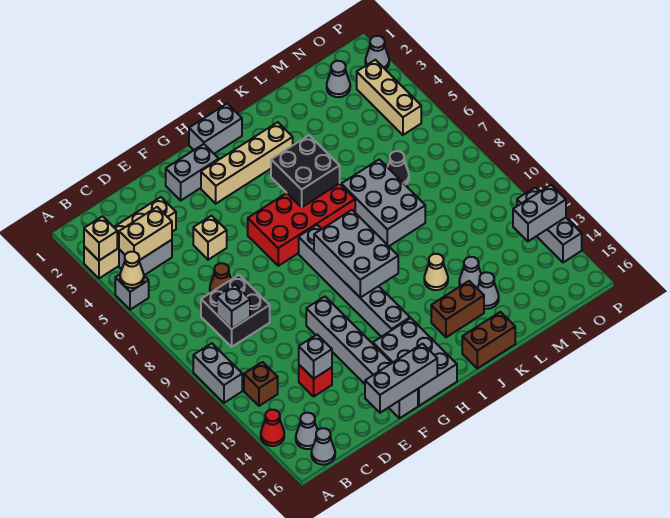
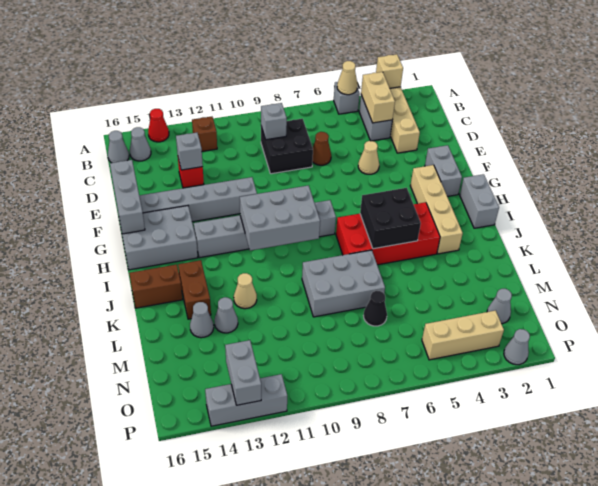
grey 1x2 brick [193,343,242,403] -> none
tan 1x1 brick [193,216,227,260] -> tan 1x1 cone [358,141,379,174]
red 2x4 brick [248,183,355,266] -> red 2x4 brick turned to [336,202,440,265]
brown 1x2 brick [462,312,515,368] -> brown 1x2 brick turned to [129,265,183,308]

